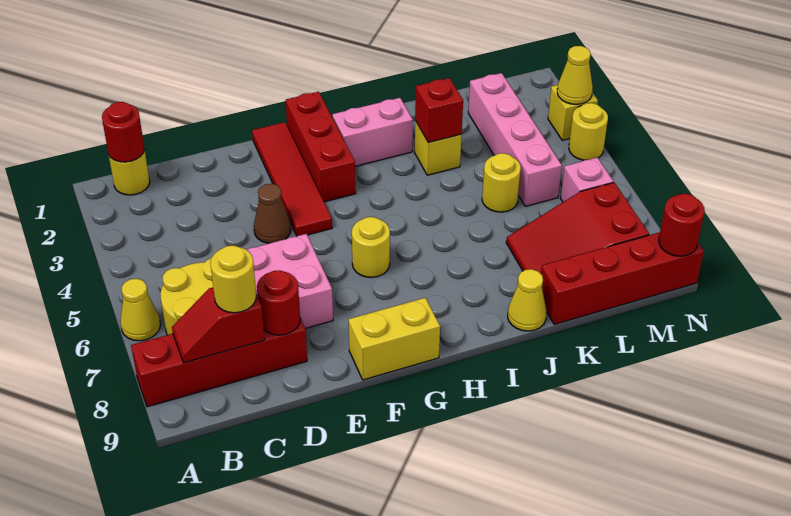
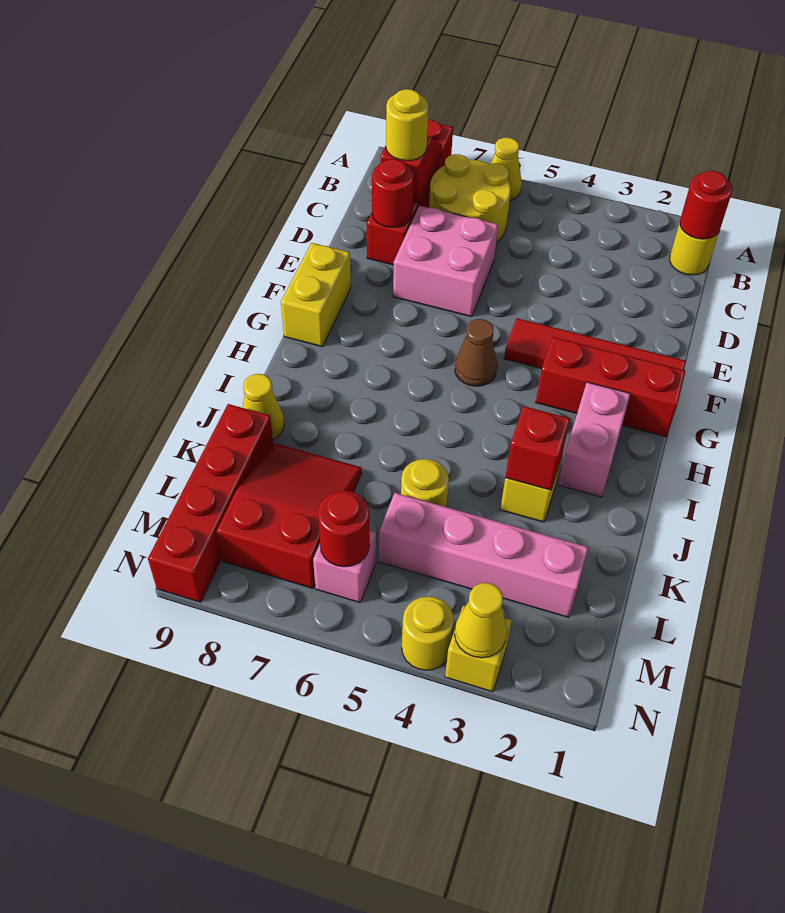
brown 1x1 cone [254,184,291,243] -> brown 1x1 cone moved to [455,319,497,386]
yellow 1x1 round brick [352,217,390,277] -> none
red 1x1 round brick [659,194,705,256] -> red 1x1 round brick moved to [318,491,370,567]

